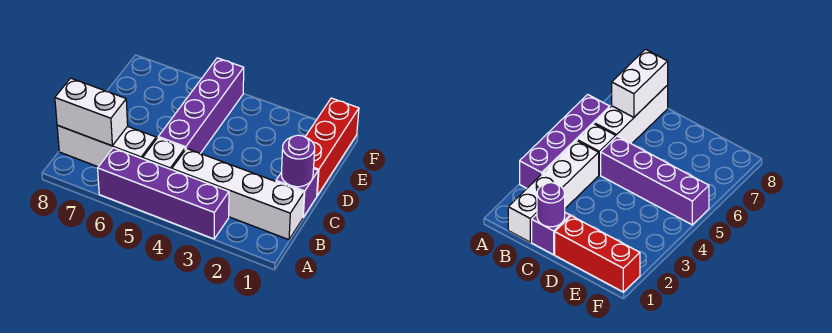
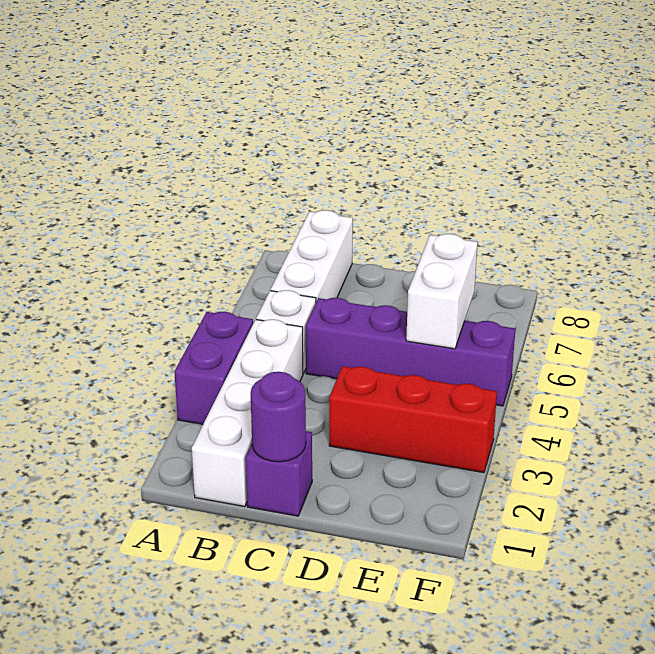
purple 1x4 brick [98,148,229,239] -> purple 1x2 brick [174,312,253,424]
white 1x2 brick [55,78,128,146] -> white 1x2 brick moved to [406,234,477,349]
red 1x3 brick [305,98,359,196] -> red 1x3 brick moved to [329,366,497,473]

